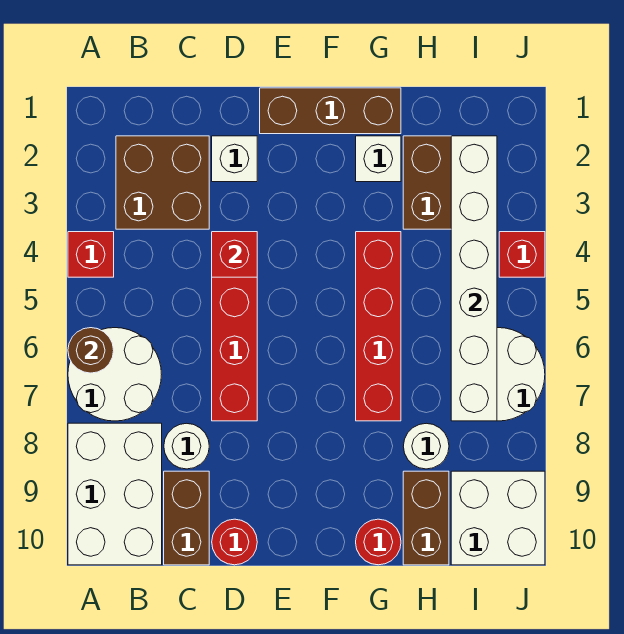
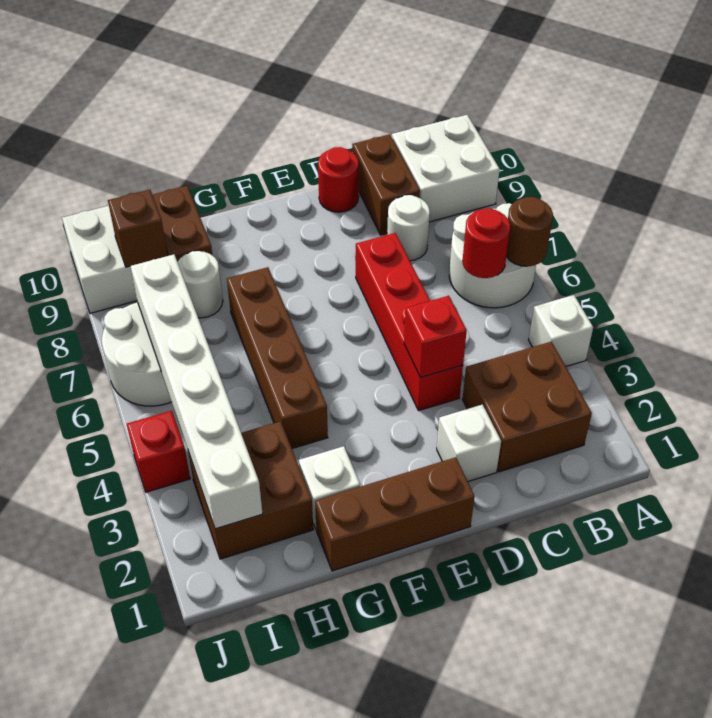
red 1x1 brick [68,232,114,277] -> white 1x1 brick [529,295,593,366]
white 2x3 brick [68,423,162,565] -> white 2x2 brick [392,115,500,222]
red 1x4 brick [356,232,401,421] -> brown 1x4 brick [227,267,328,449]
red 1x1 round brick [356,519,401,565] -> red 1x1 round brick moved to [462,208,510,278]
none -> brown 1x1 brick [108,190,168,267]

